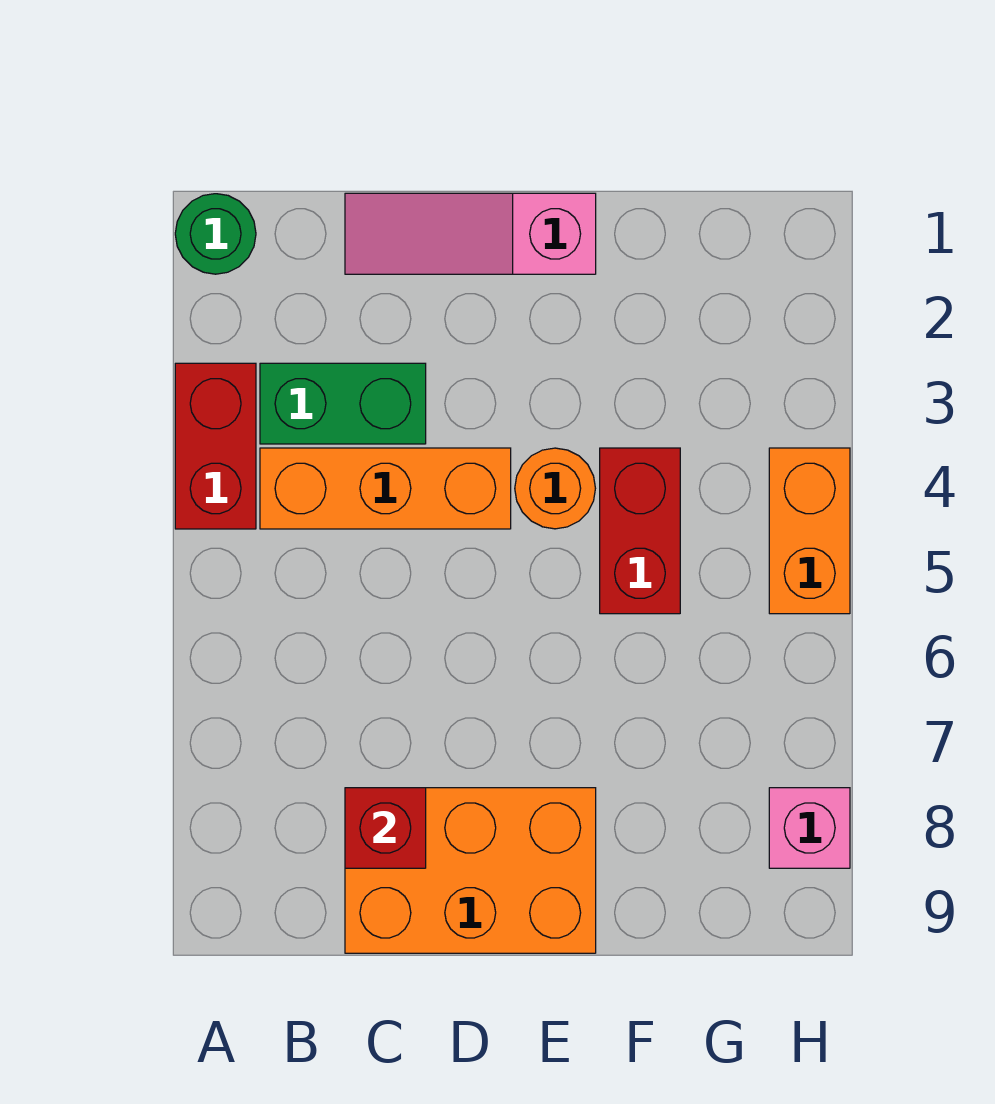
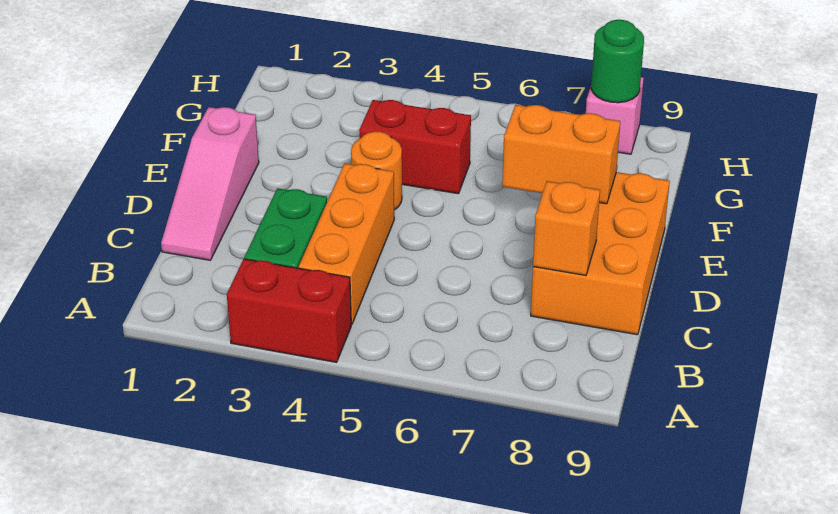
green 1x1 round brick [175,194,256,274] -> green 1x1 round brick moved to [591,20,644,103]
red 1x1 brick [345,788,426,868] -> orange 1x1 brick [533,181,600,275]
orange 1x2 brick [769,448,850,614] -> orange 1x2 brick moved to [502,105,620,204]

